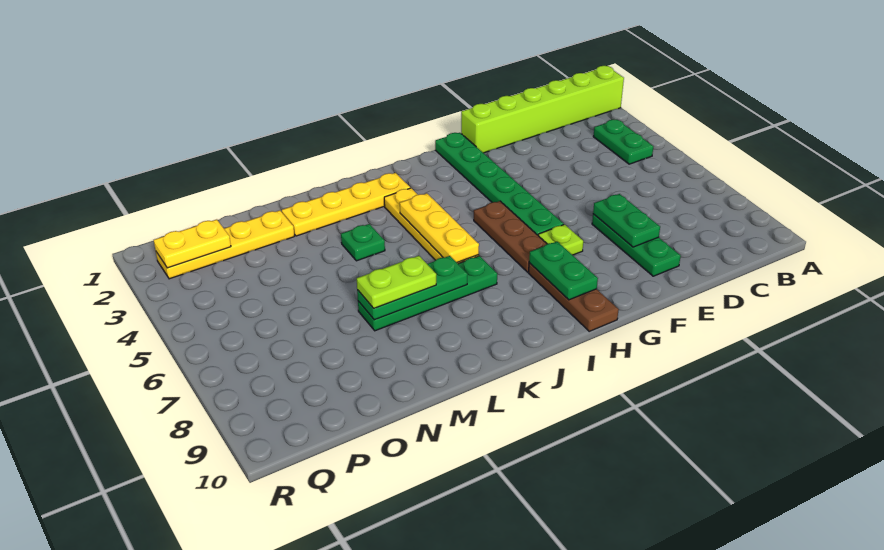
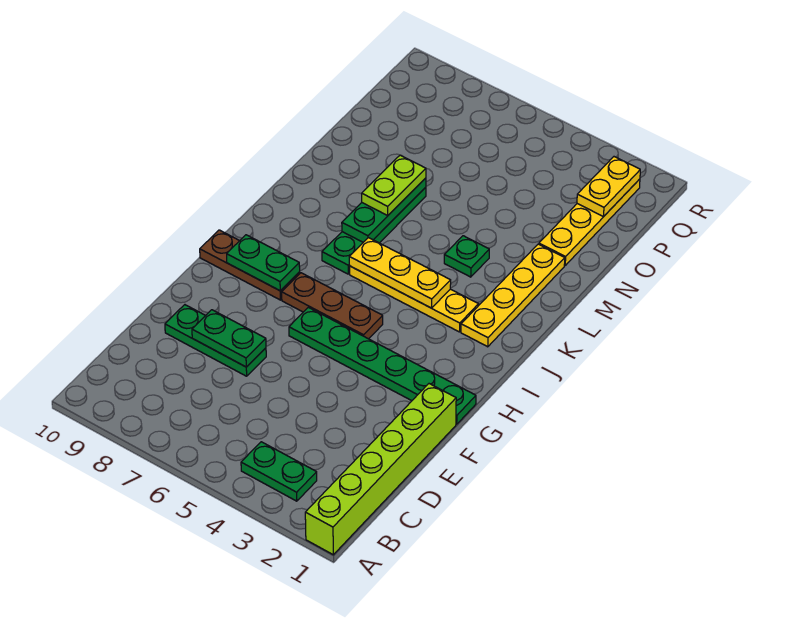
lime 1x1 plate [538,225,583,255] -> none

